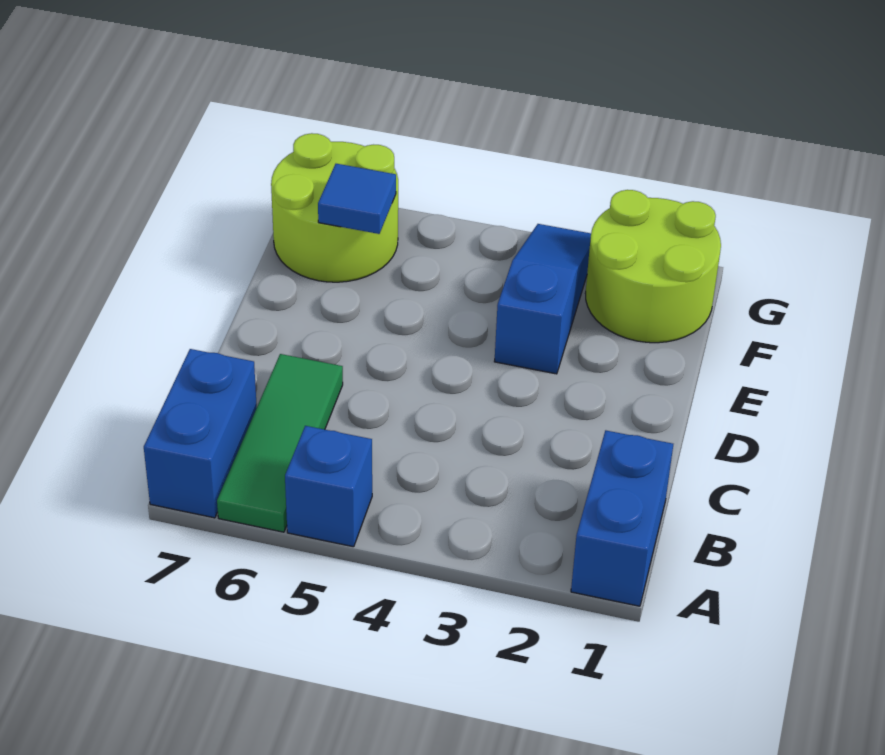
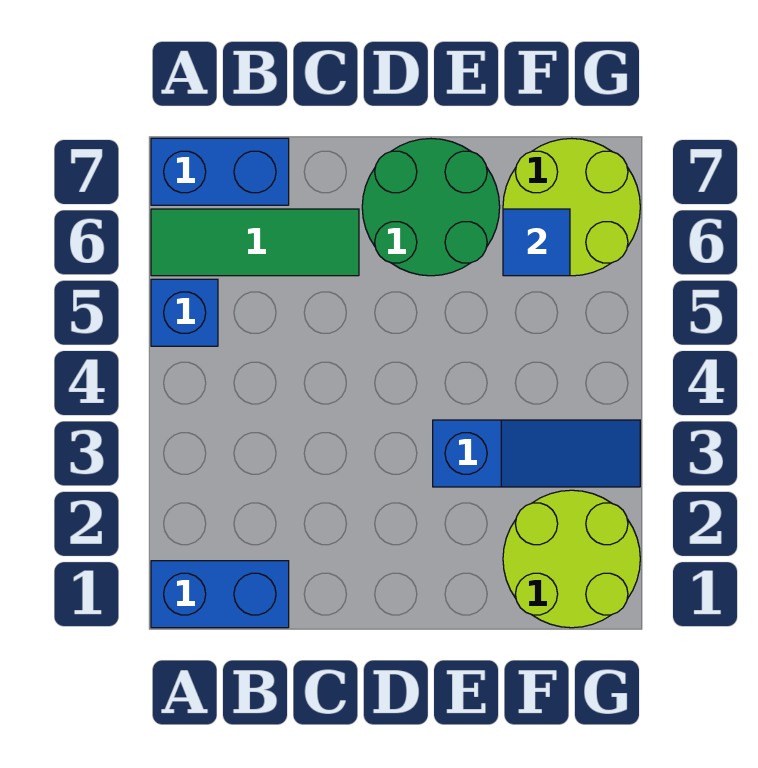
none -> green 2x2 round brick [362,139,500,276]

